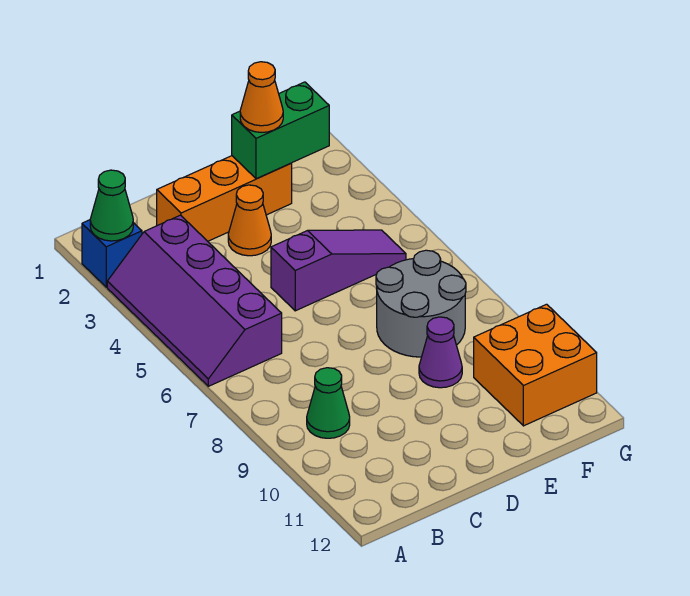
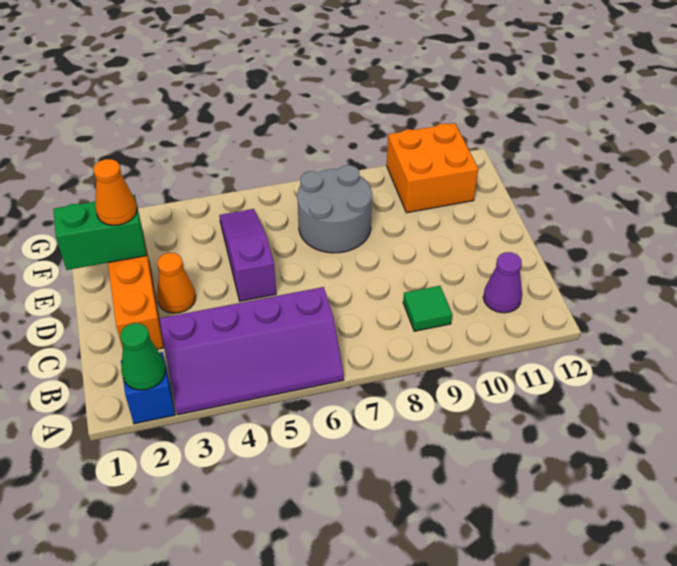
green 1x1 cone [307,368,350,438] -> green 1x1 tile [403,286,452,331]
green 1x2 brick [232,82,329,179] -> green 1x2 brick turned to [53,195,147,270]
purple 1x1 cone [419,317,462,388] -> purple 1x1 cone moved to [483,252,522,313]

